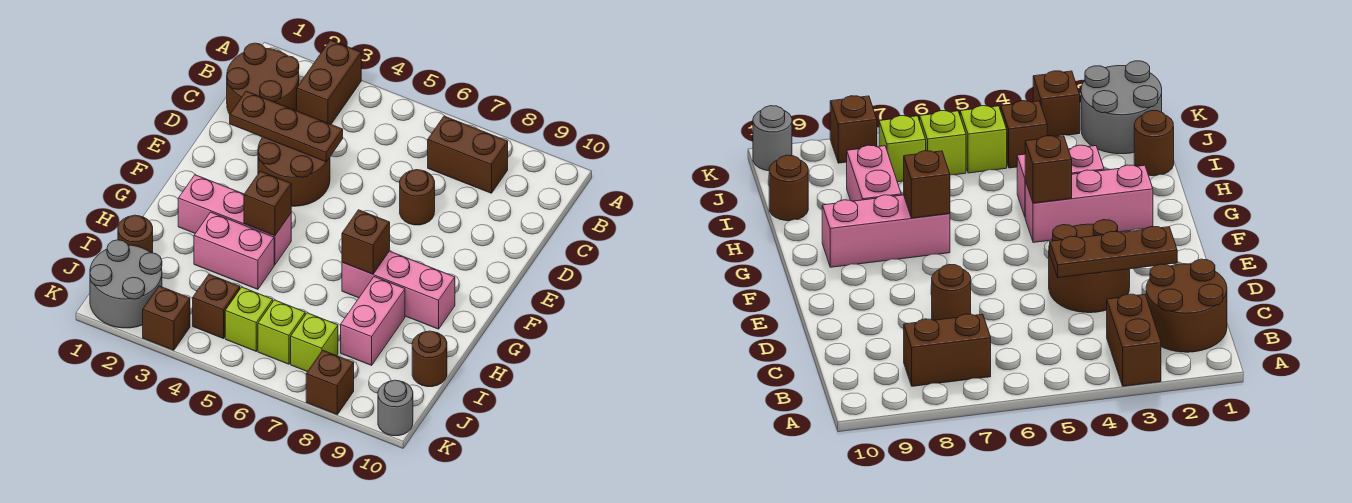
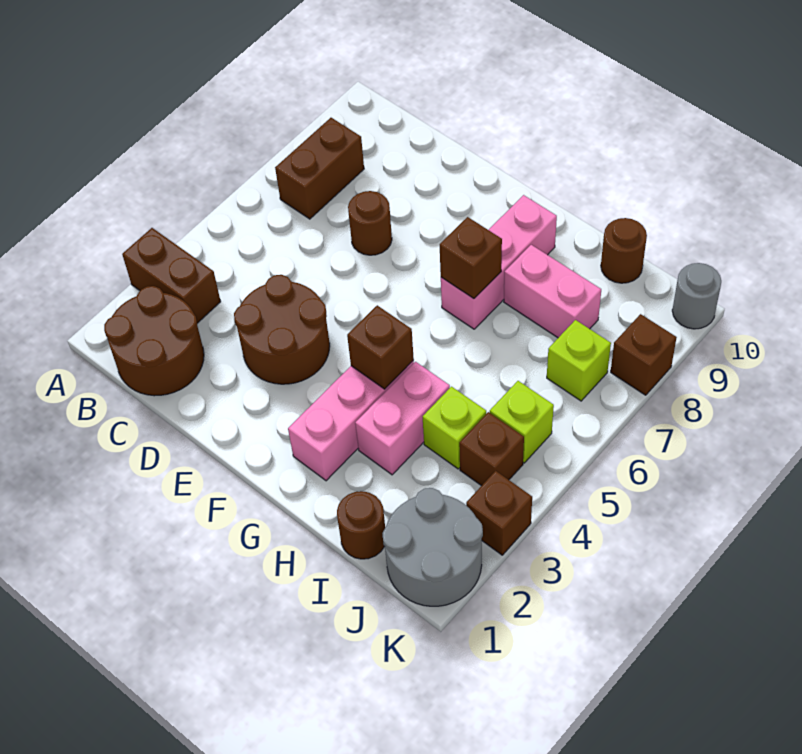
brown 1x3 plate [230,91,343,162] -> none
lime 1x1 brick [258,300,305,364] -> lime 1x1 brick moved to [423,387,486,469]

